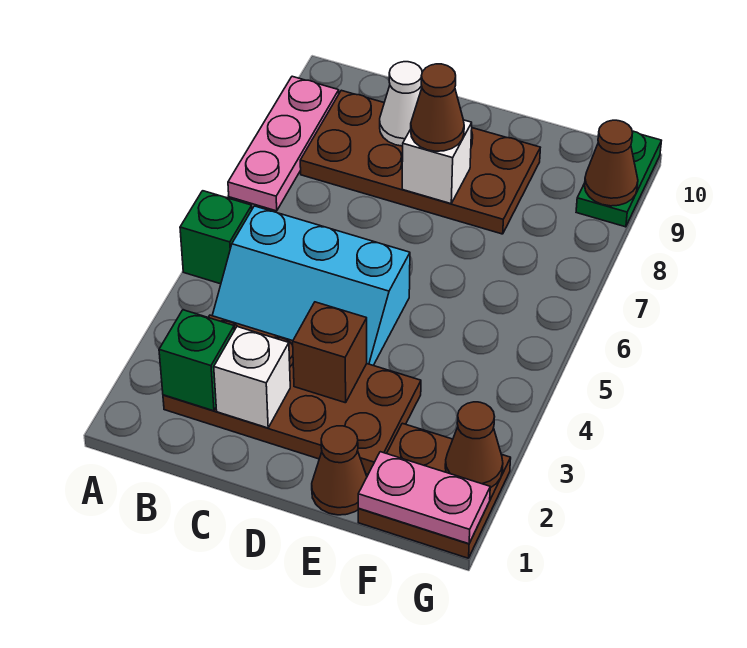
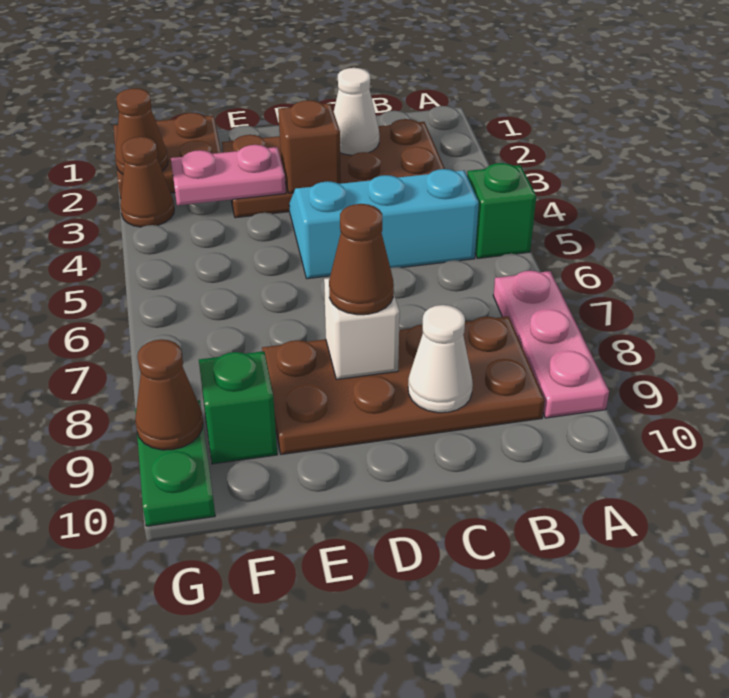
green 1x1 brick [159,310,234,411] -> green 1x1 brick moved to [199,351,277,464]
white 1x1 brick [214,327,290,428] -> white 1x1 cone [334,68,379,155]
brown 1x1 cone [312,426,367,515] -> brown 1x1 cone moved to [120,137,174,227]
pink 1x2 plate [358,452,490,544] -> pink 1x2 plate moved to [171,145,286,205]

